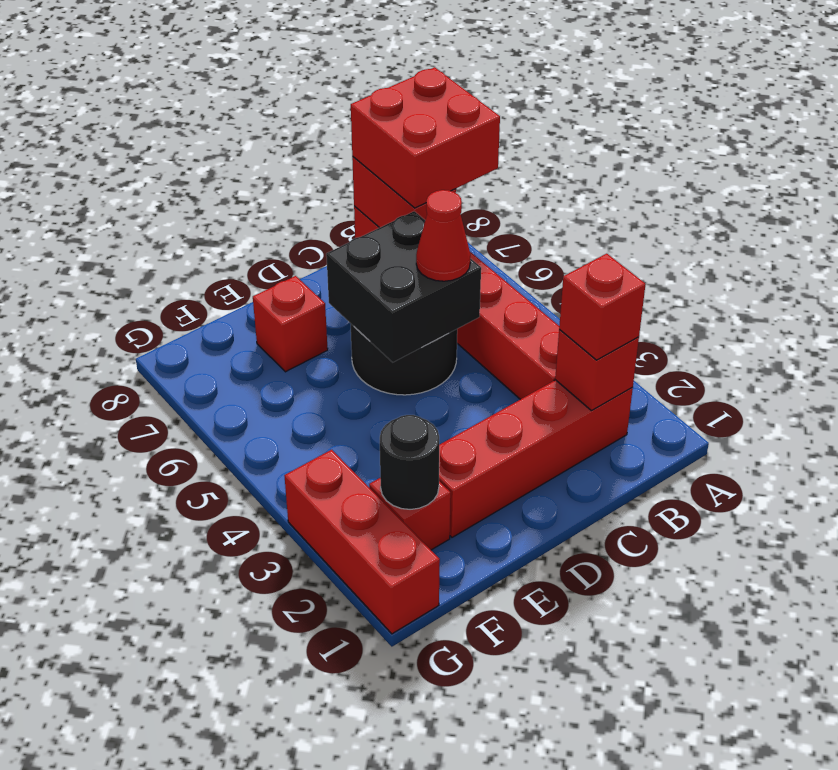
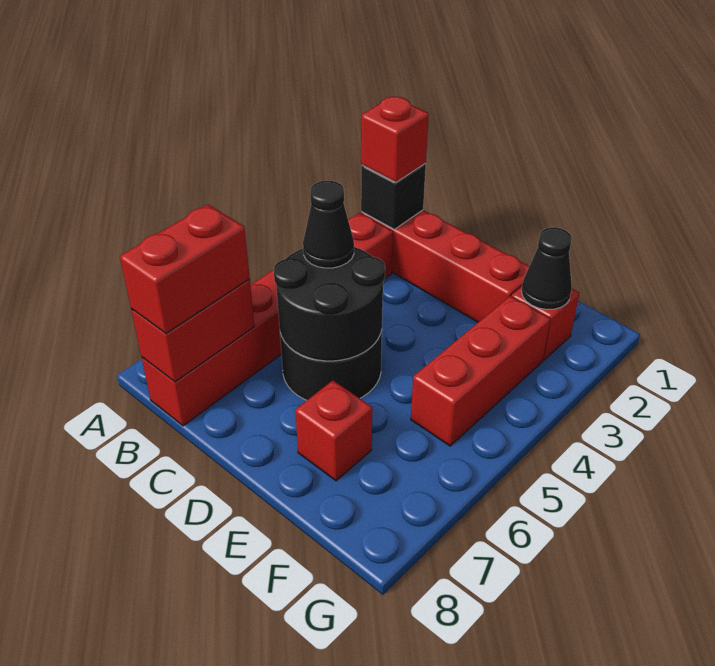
red 2x2 brick [351,67,500,208] -> red 1x2 brick [120,205,250,333]
red 1x1 brick [555,329,639,411] -> black 1x1 brick [361,163,426,229]
black 2x2 brick [326,211,481,362] -> black 2x2 round brick [274,247,385,361]
red 1x1 cone [416,190,470,281] -> black 1x1 cone [303,180,354,268]
black 1x1 round brick [380,415,439,509] -> black 1x1 cone [521,227,572,310]
red 1x3 brick [284,450,440,634] -> red 1x3 brick moved to [411,296,550,446]

